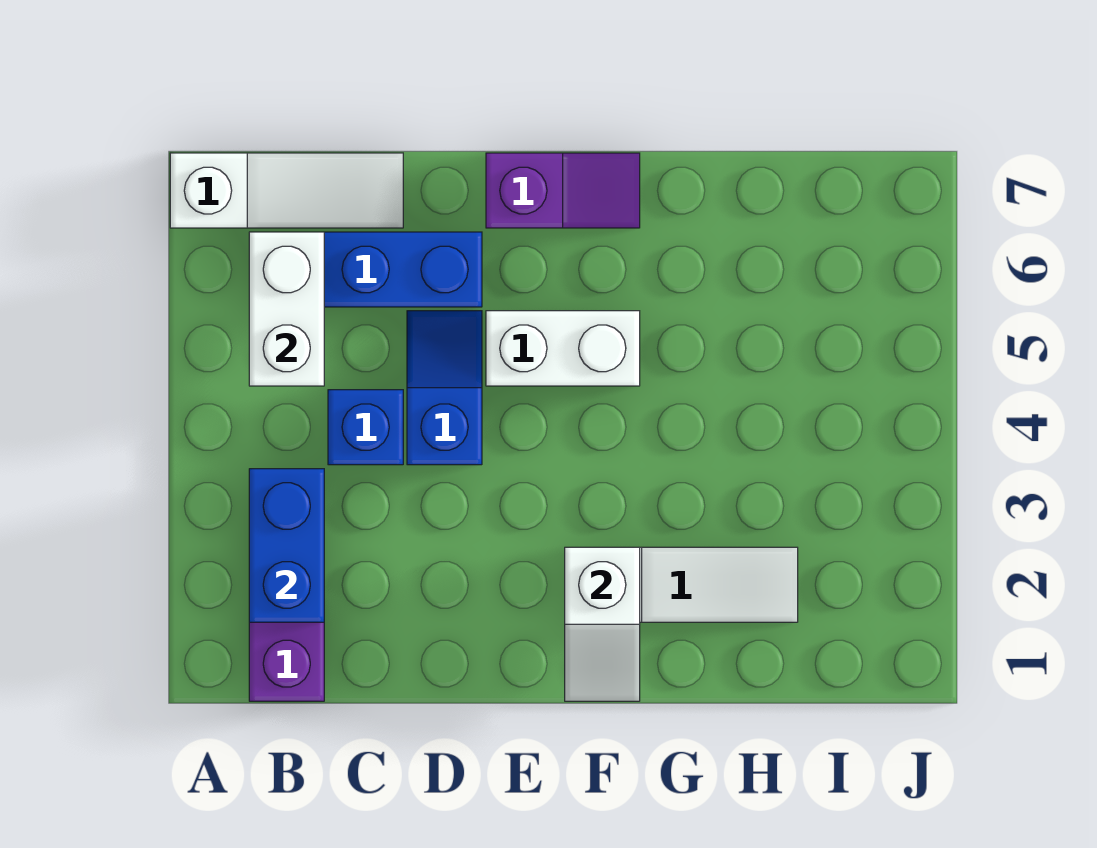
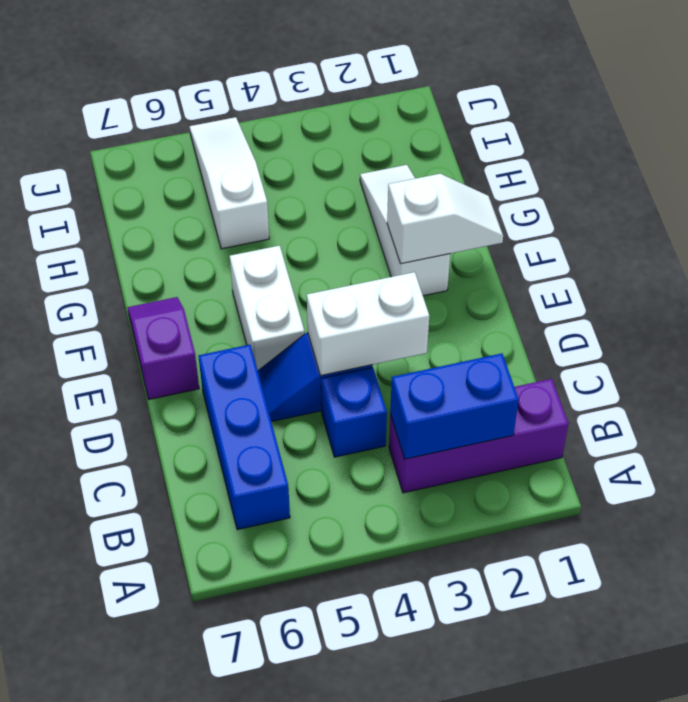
white 1x3 slope [170,153,403,228] -> white 1x3 slope moved to [189,117,269,249]
white 1x2 brick [249,232,324,386] -> white 1x2 brick moved to [307,272,429,376]

